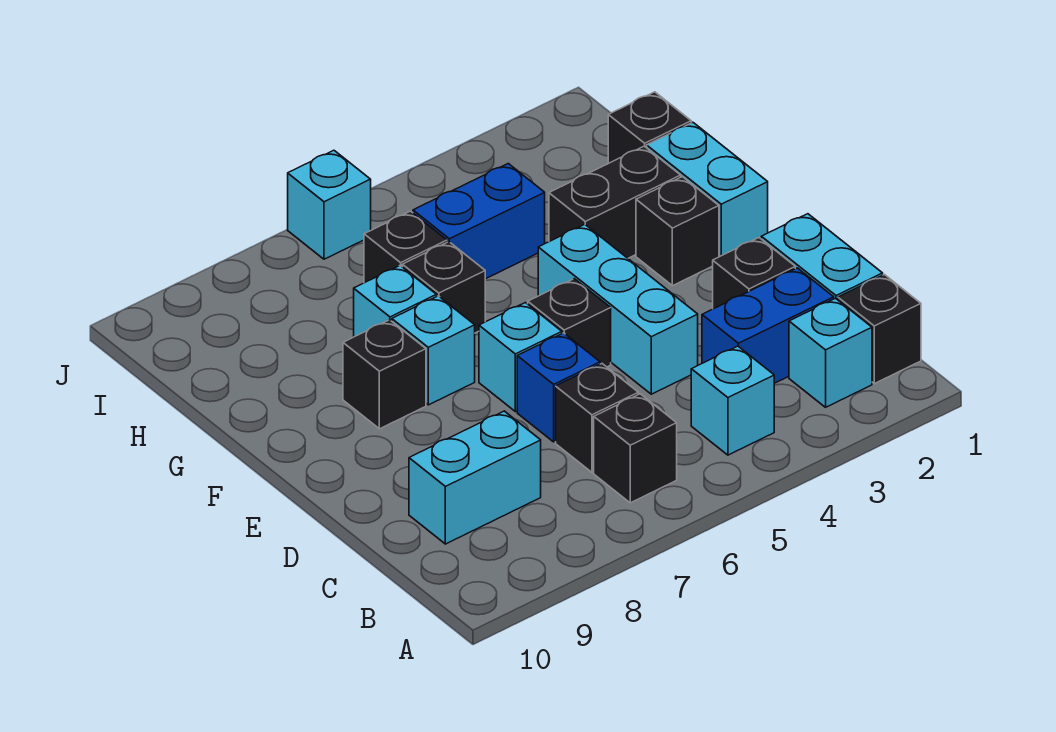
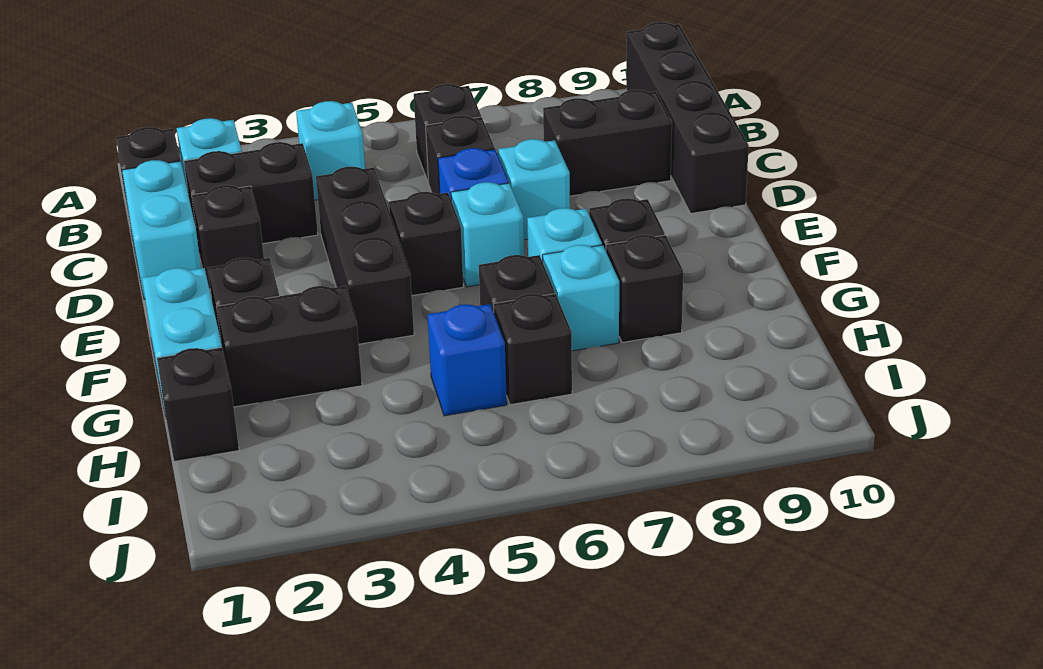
none -> black 1x4 brick [626,22,749,213]
blue 1x2 brick [702,268,834,383] -> black 1x2 brick [184,142,318,244]
cyan 1x2 brick [409,411,541,544] -> black 1x2 brick [543,90,672,196]
cyan 1x3 brick [538,224,698,394] -> black 1x3 brick [316,167,414,344]
none -> black 1x1 brick [606,235,683,343]
blue 1x2 brick [413,164,545,279] -> blue 1x1 brick [427,304,507,416]
cyan 1x1 brick [288,150,371,259] -> cyan 1x1 brick moved to [498,139,570,240]

